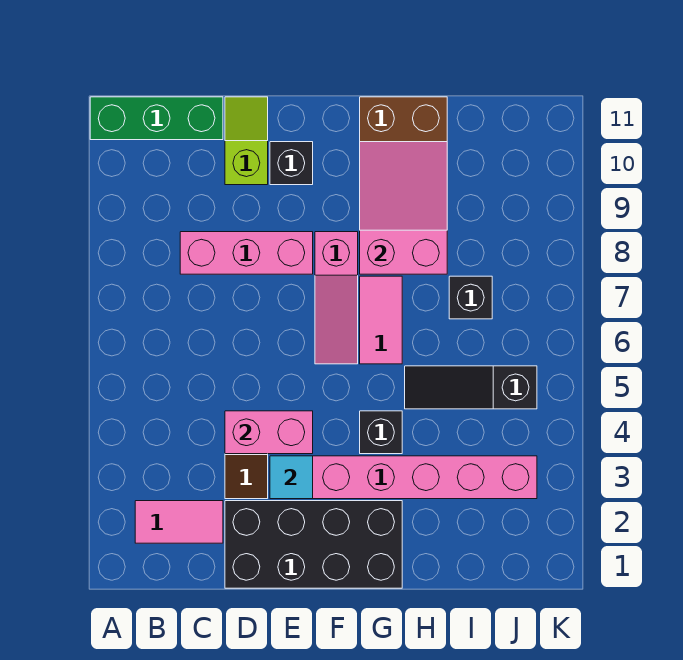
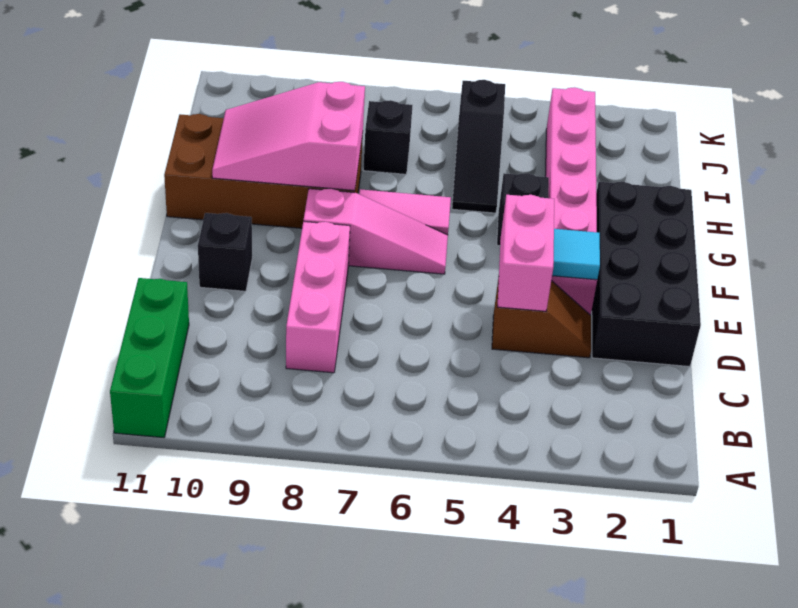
pink 1x2 tile [135,501,223,543] -> none
lime 1x2 slope [225,97,268,185] -> none

